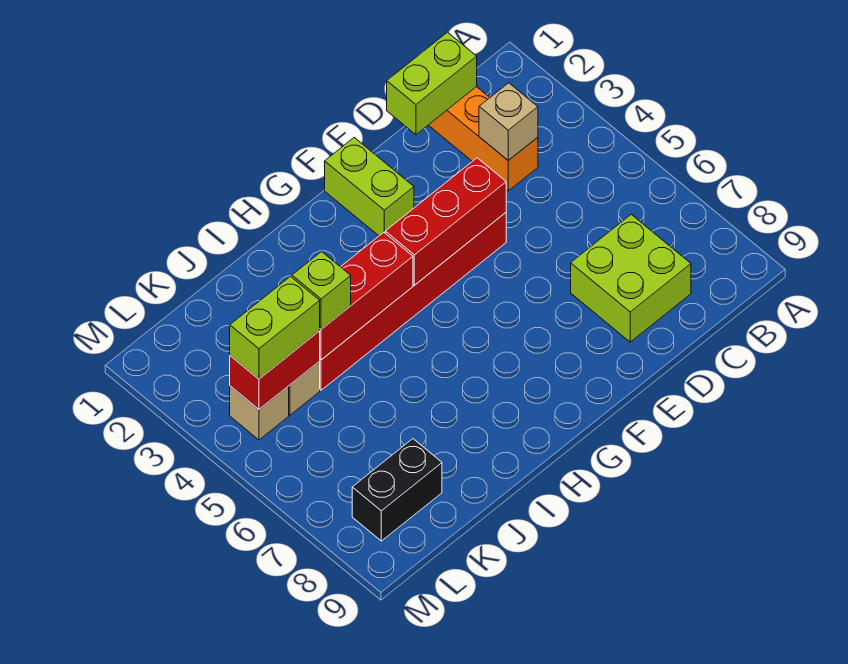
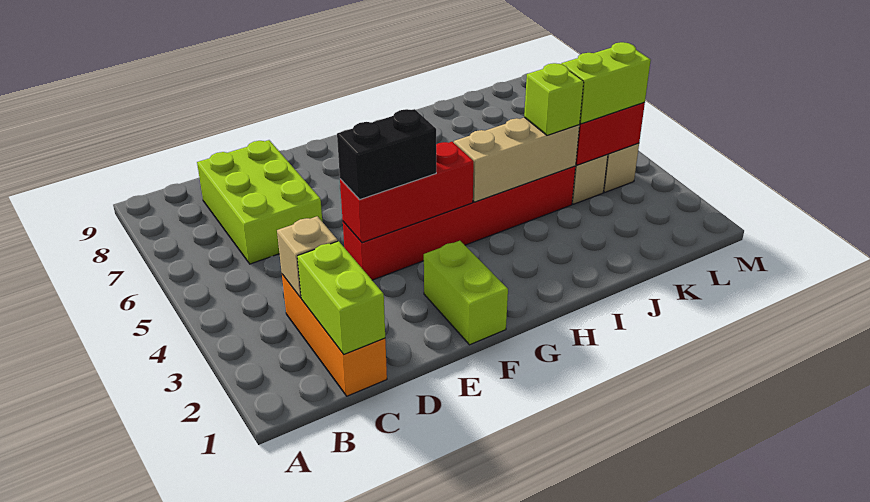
lime 1x2 brick [387,32,477,135] -> lime 1x2 brick turned to [297,241,385,354]
lime 2x2 brick [571,214,691,342] -> lime 2x3 brick [197,140,322,264]
red 1x3 brick [320,233,413,360] -> tan 1x3 brick [454,117,579,202]
black 1x2 brick [352,439,442,541] -> black 1x2 brick moved to [337,109,436,200]

